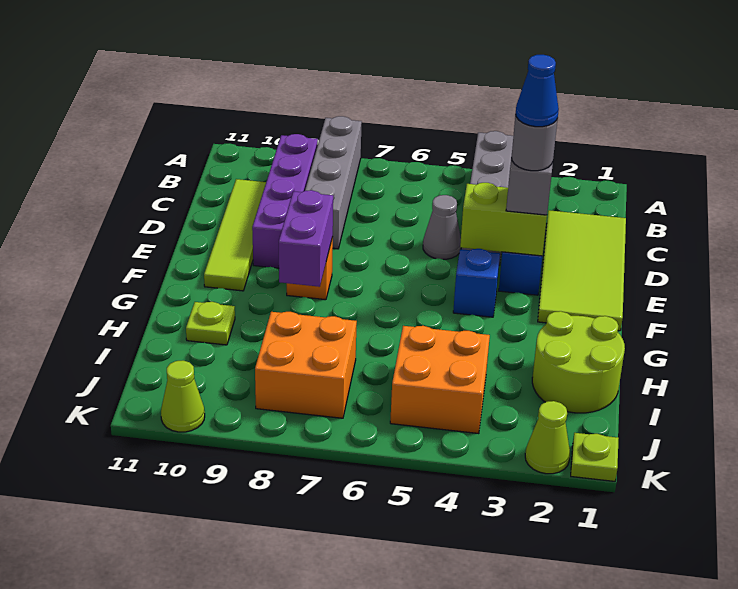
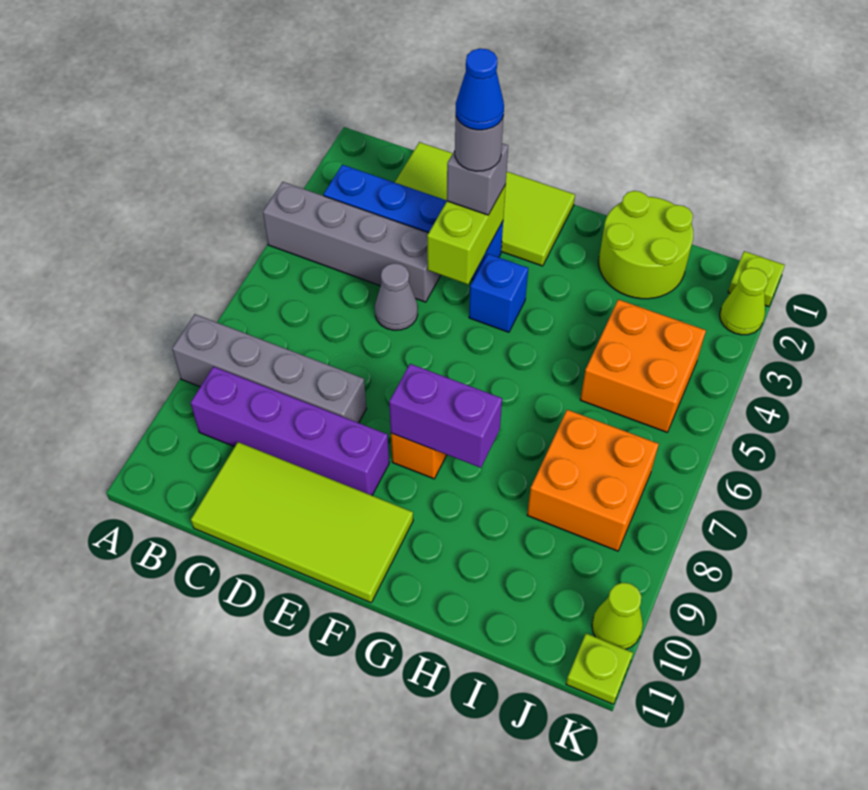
lime 1x4 tile [204,179,266,291] -> lime 2x4 tile [191,442,413,603]
lime 1x1 plate [186,302,235,345] -> lime 1x1 plate moved to [566,633,633,704]

